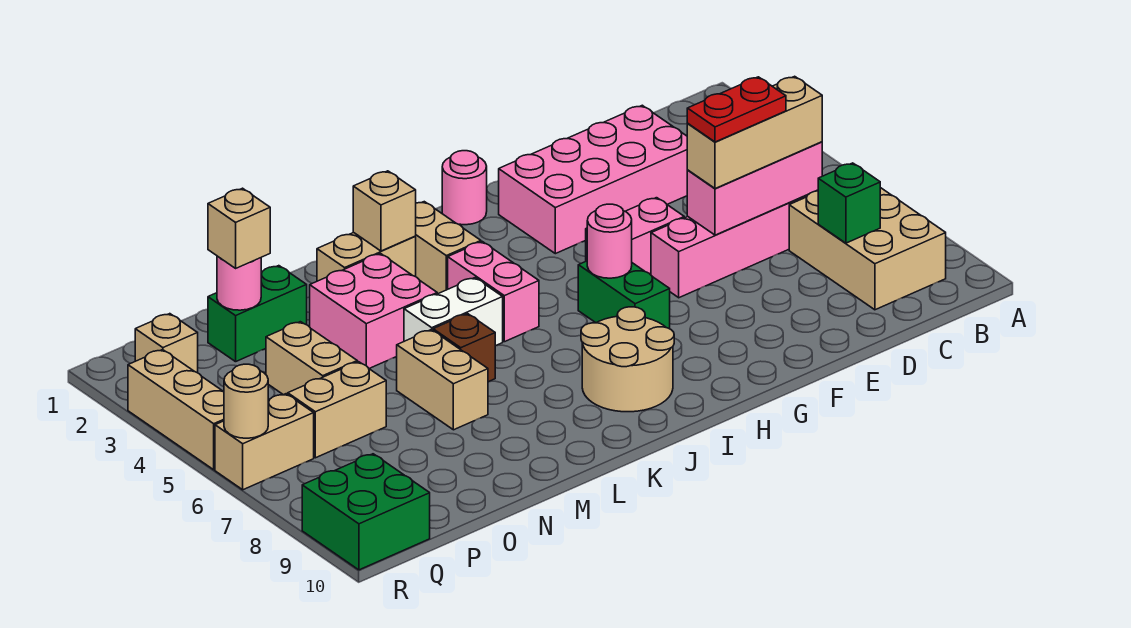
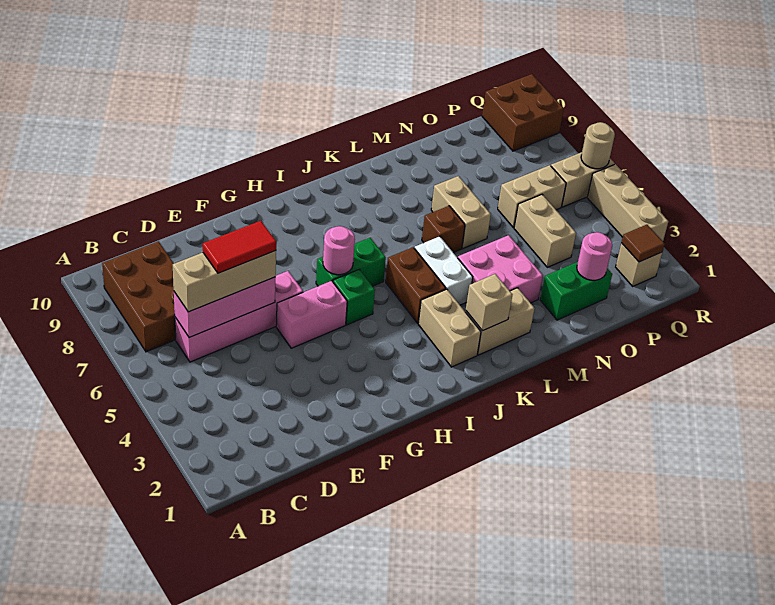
tan 2x3 brick [789,188,946,310] -> brown 2x3 brick [102,241,176,352]
green 1x1 brick [818,163,880,243] -> green 1x1 brick moved to [333,270,375,325]
pink 2x4 brick [499,105,687,254] -> none
red 1x2 plate [687,77,786,142] -> red 1x2 tile [203,221,276,273]
pink 1x1 round brick [442,151,487,225] -> none
green 1x2 brick [578,261,670,329] -> green 1x2 brick turned to [316,238,386,286]
tan 2x2 round brick [581,307,674,412] -> none
pink 1x2 brick [448,242,539,342] -> brown 1x2 brick [386,247,446,323]
white 1x2 brick [404,278,503,346] -> white 1x2 brick turned to [414,236,473,305]
tan 1x1 brick [208,188,270,268] -> none
none -> brown 1x1 tile [621,225,665,262]
green 2x2 brick [302,454,430,570] -> brown 2x2 brick [482,74,564,151]

